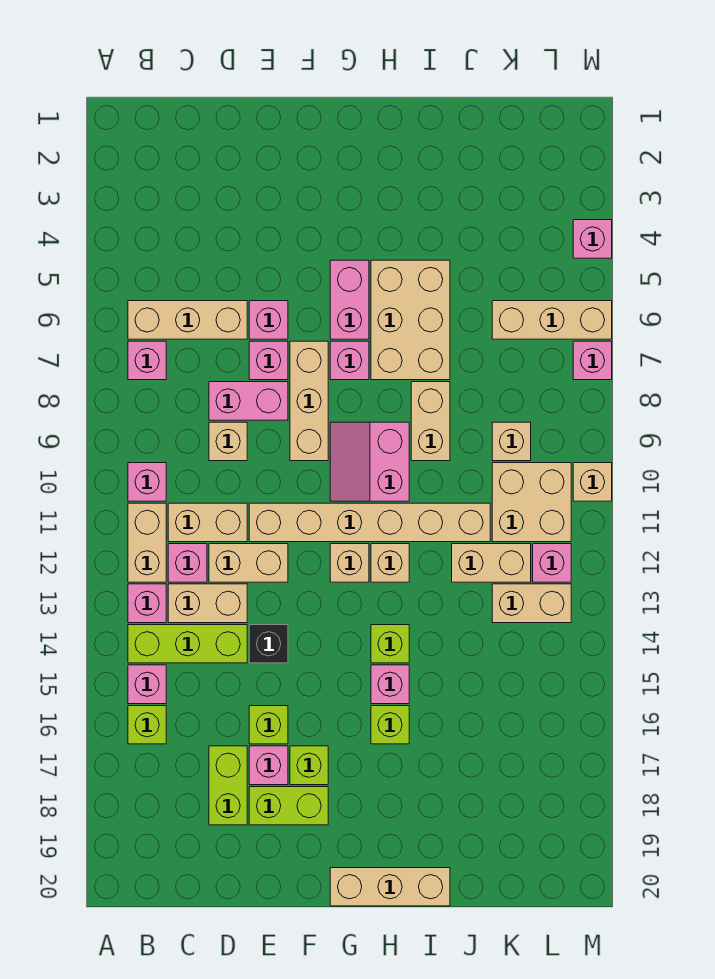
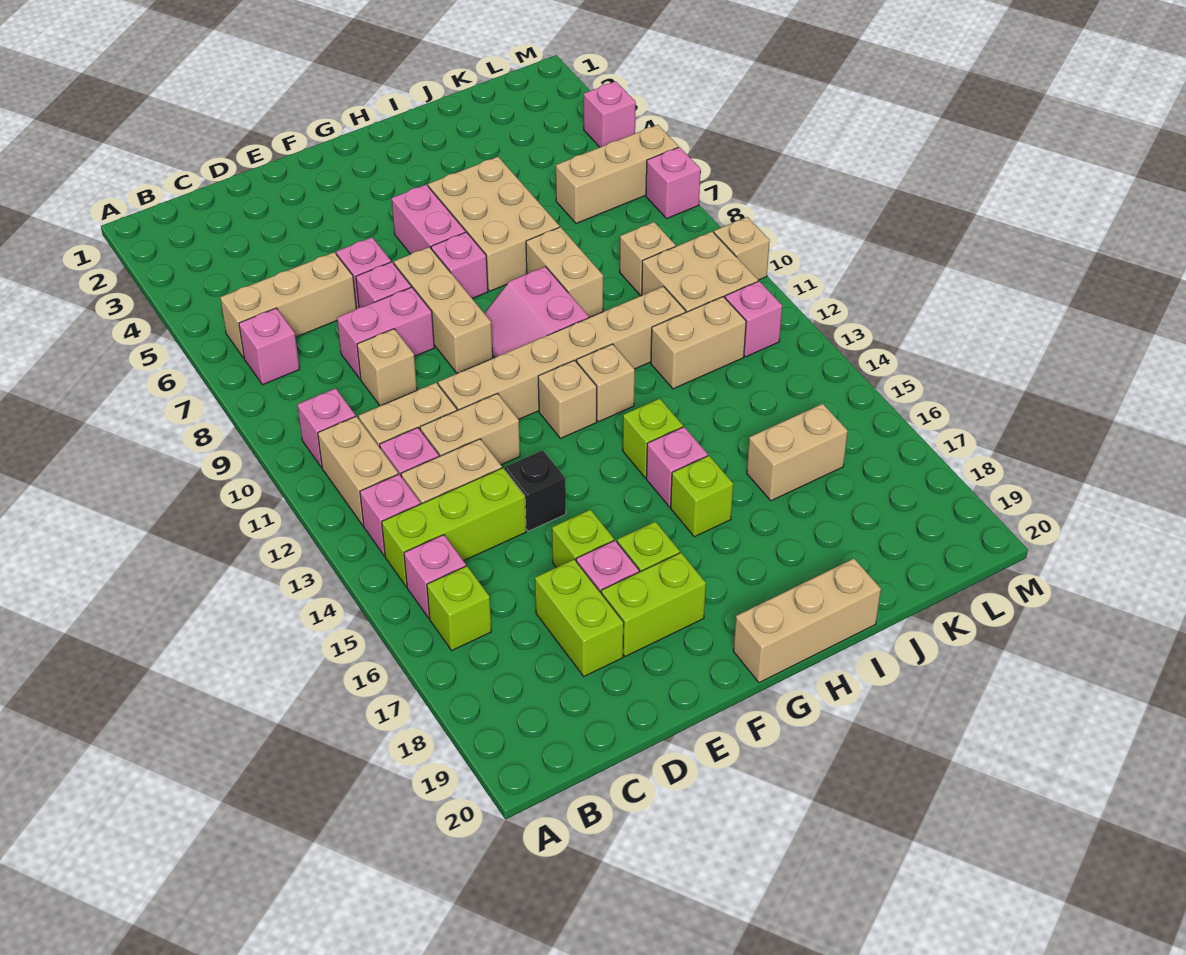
tan 1x2 brick [492,584,571,623] -> tan 1x2 brick moved to [747,404,848,501]

